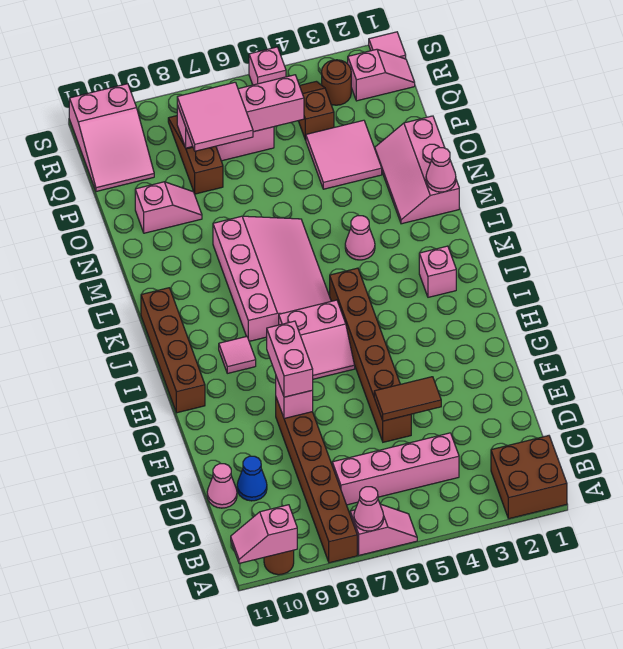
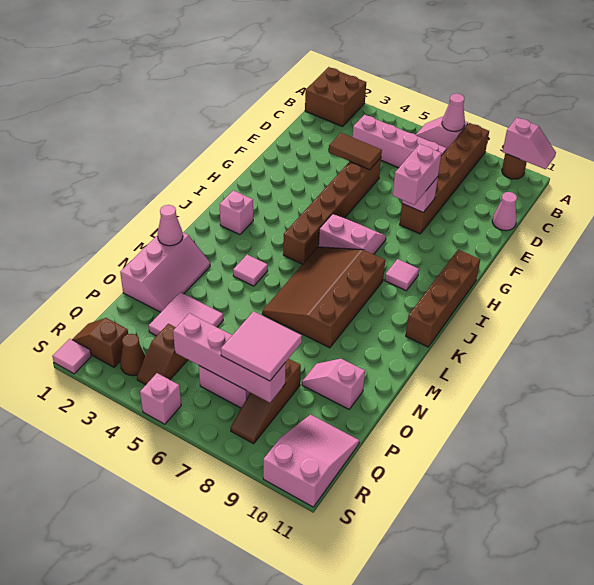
blue 1x1 cone [237,456,267,501] -> none
pink 3x4 slope [213,216,331,341] -> brown 3x4 slope [262,247,385,348]
pink 1x1 cone [345,216,375,260] -> pink 1x1 tile [233,255,268,286]
pink 1x2 slope [348,49,415,101] -> brown 1x2 slope [72,318,128,367]
brown 1x1 round brick [322,60,351,105] -> brown 1x1 cone [120,334,145,376]

